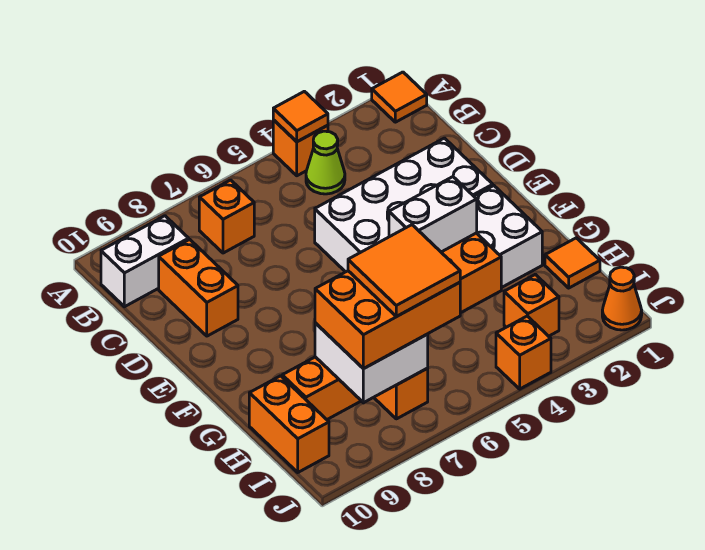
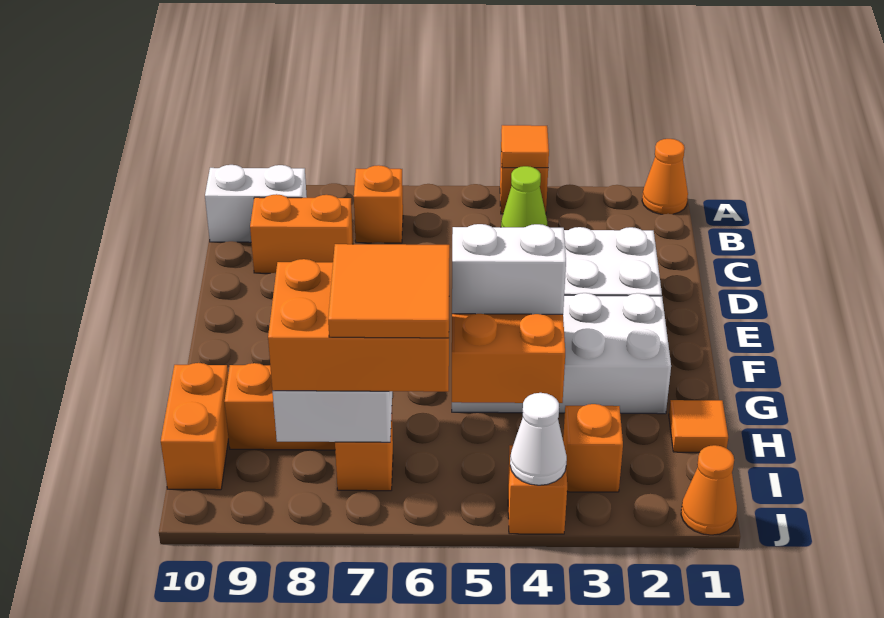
orange 1x1 tile [372,72,427,122] -> orange 1x1 cone [642,139,688,214]
orange 1x2 brick [159,239,238,336] -> orange 1x2 brick turned to [250,194,353,273]
none -> white 1x1 cone [510,393,567,485]

